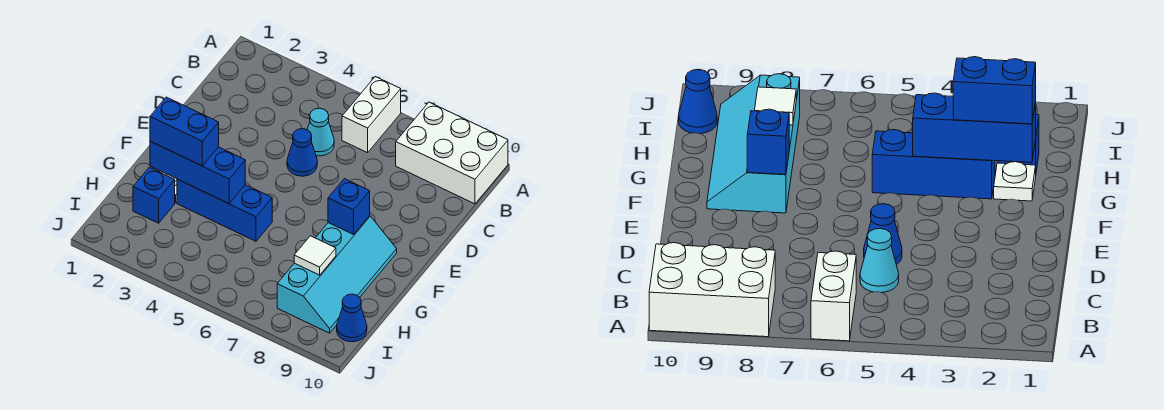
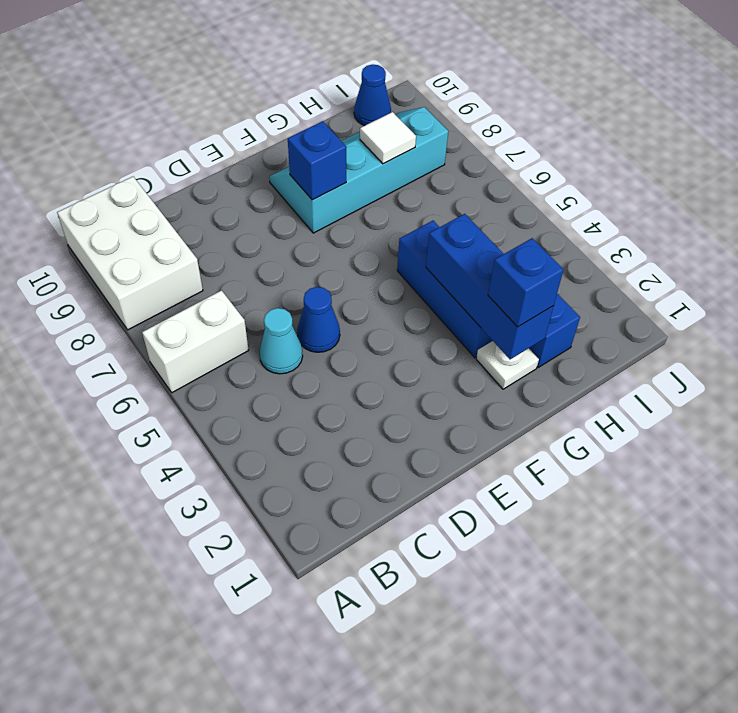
blue 1x2 brick [150,97,219,166] -> blue 1x1 brick [488,238,563,327]

